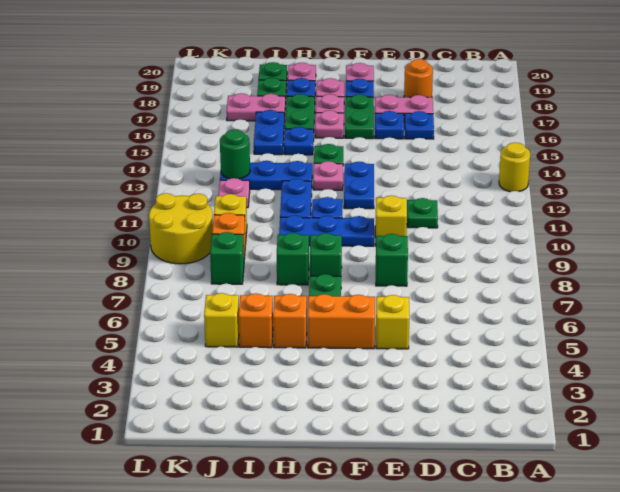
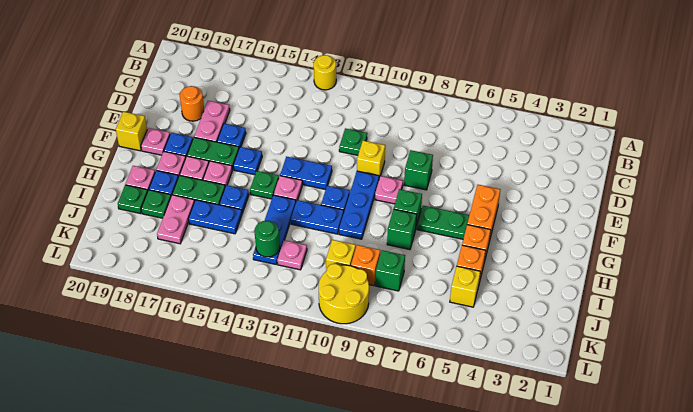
blue 1x1 plate [405,111,434,139] -> blue 1x1 plate moved to [233,147,262,175]
yellow 1x1 brick [376,295,410,349] -> yellow 1x1 brick moved to [116,112,147,151]
none -> pink 1x1 plate [375,176,403,204]

